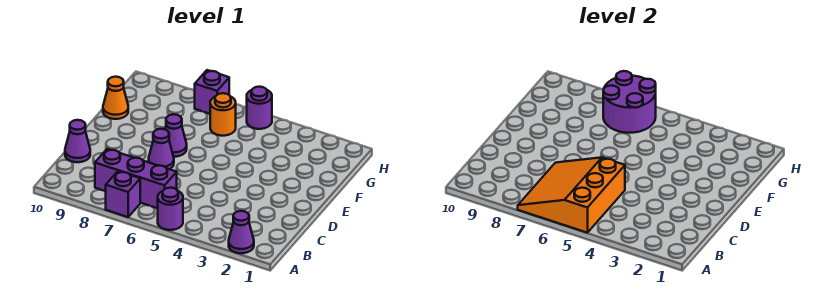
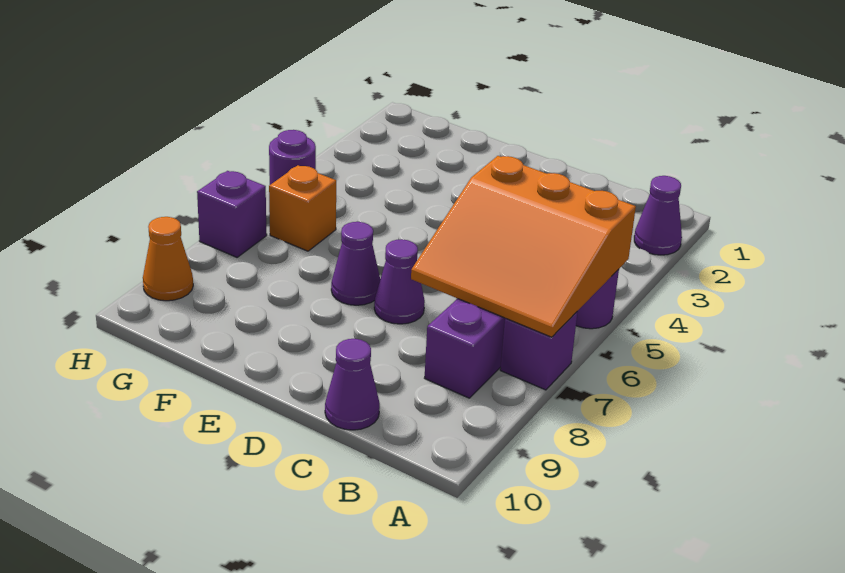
orange 1x1 cone [103,77,128,119] -> orange 1x1 cone moved to [143,217,193,301]
orange 1x1 round brick [210,93,236,136] -> orange 1x1 brick [269,165,336,251]
purple 2x2 round brick [603,71,656,133] -> none

